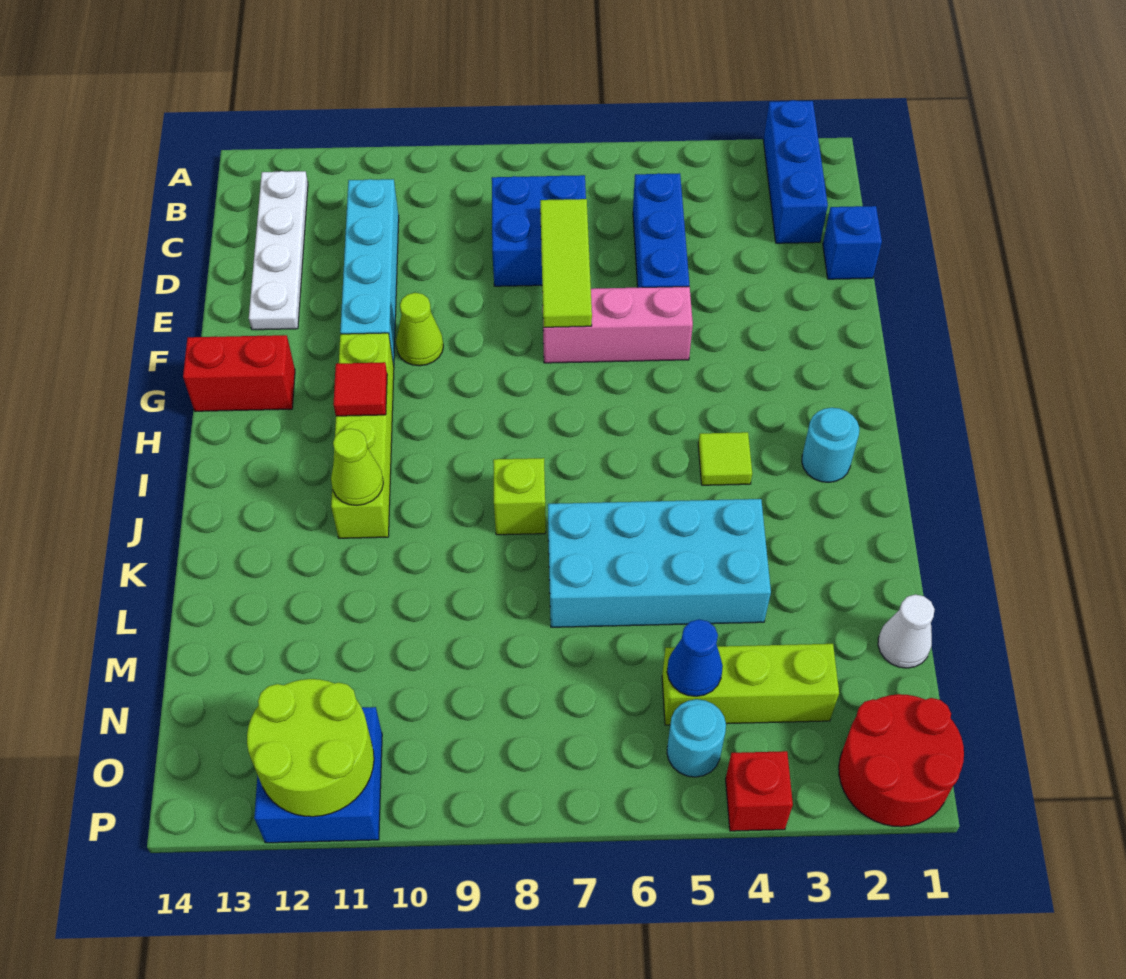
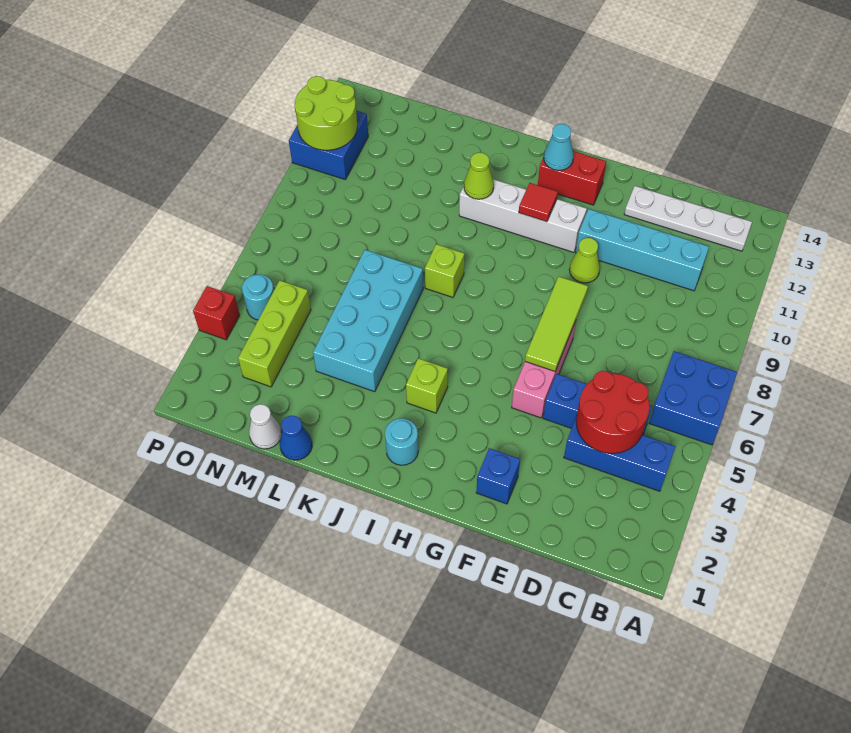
blue 1x3 brick [763,100,828,243] -> blue 1x3 brick moved to [564,416,675,491]
blue 2x2 brick [492,175,586,286] -> blue 2x2 brick moved to [649,351,737,445]
blue 1x1 brick [823,206,882,279] -> blue 1x1 brick moved to [476,448,520,504]
lime 1x3 tile [540,199,592,327] -> lime 1x3 tile turned to [525,276,588,371]
lime 1x4 brick [331,333,394,538] -> white 1x4 brick [459,179,587,252]
red 1x2 brick [183,335,295,411] -> red 1x2 brick turned to [538,151,606,205]
none -> cyan 1x1 cone [544,124,574,170]
lime 1x1 tile [698,432,752,485] -> lime 1x1 brick [406,358,448,413]
blue 1x1 cone [667,619,723,696] -> blue 1x1 cone moved to [280,416,312,460]
red 2x2 round brick [839,694,964,827] -> red 2x2 round brick moved to [576,371,649,453]

